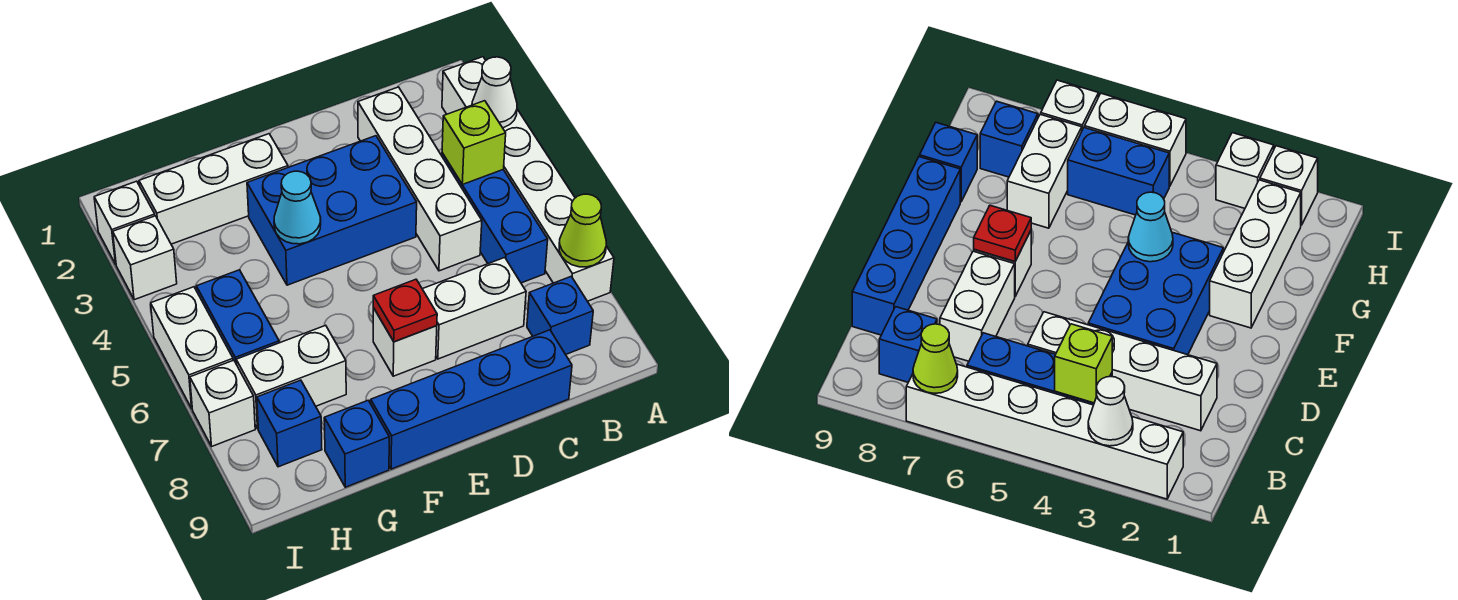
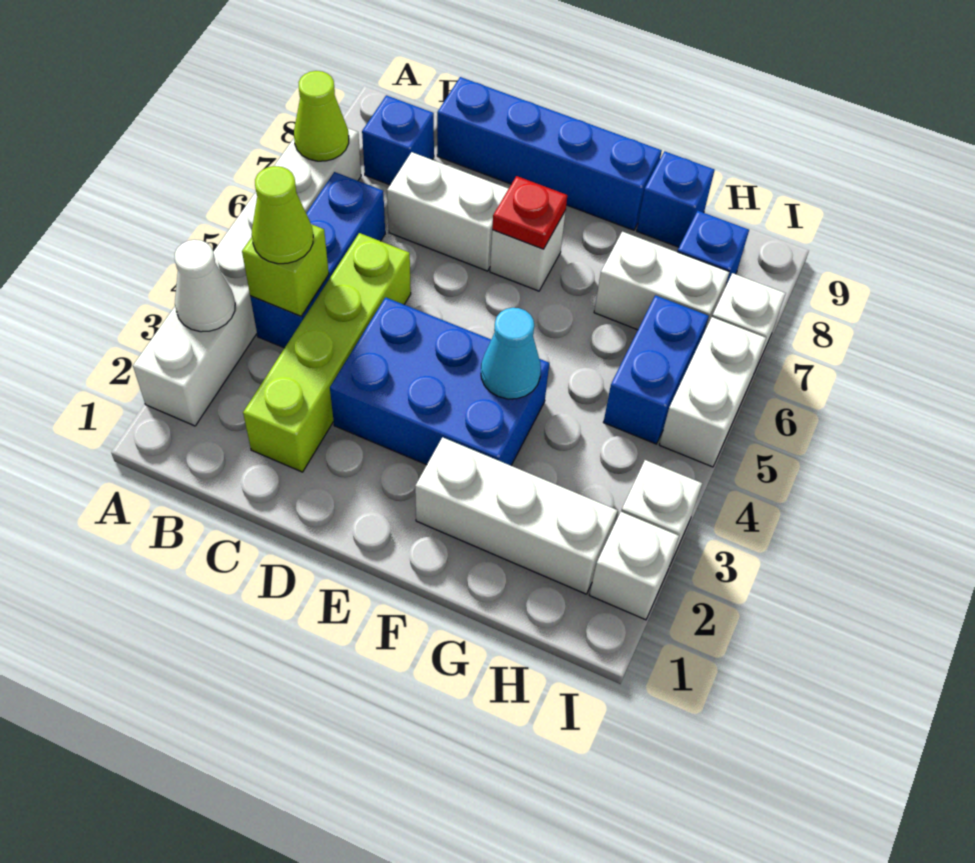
none -> lime 1x1 cone [252,166,313,264]
white 1x4 brick [358,87,482,271] -> lime 1x4 brick [243,233,411,472]

